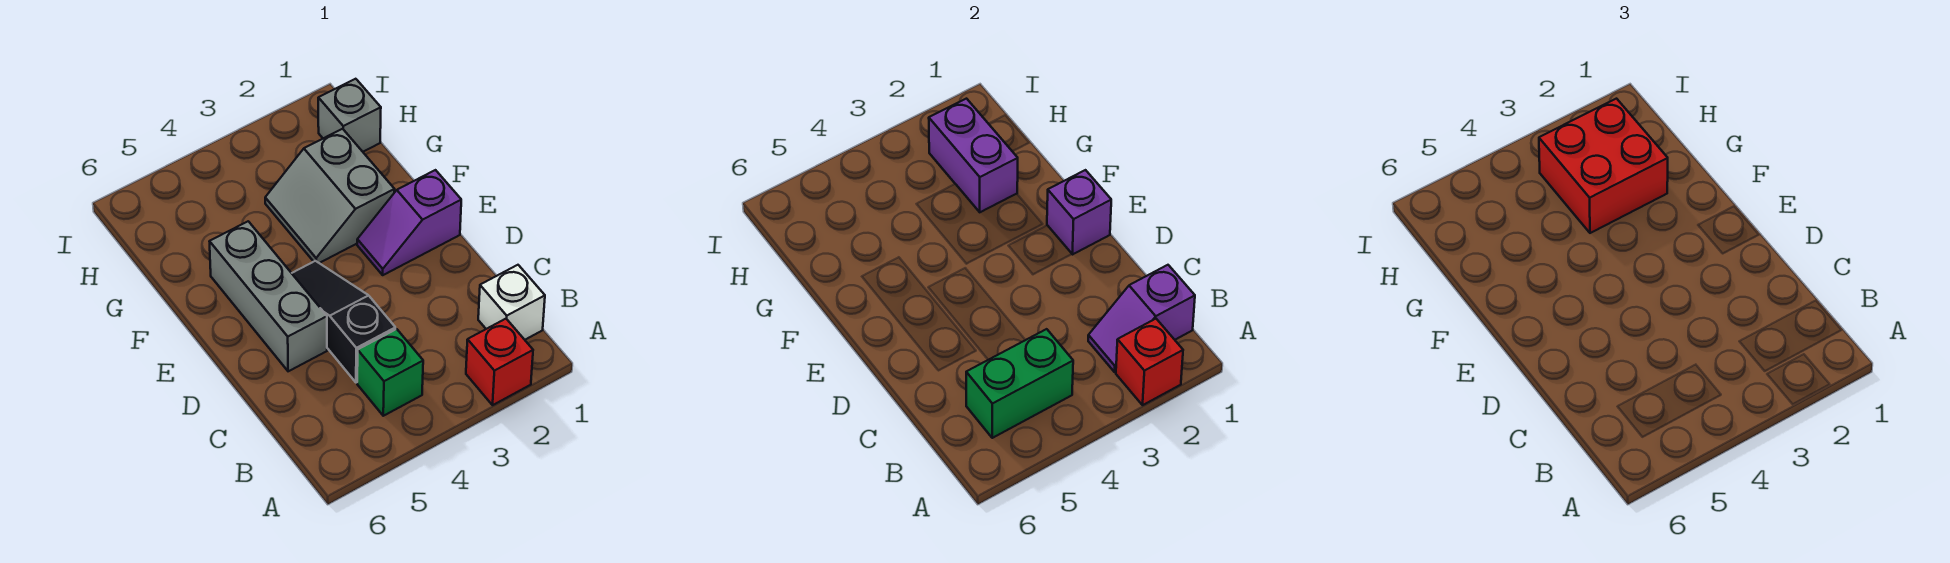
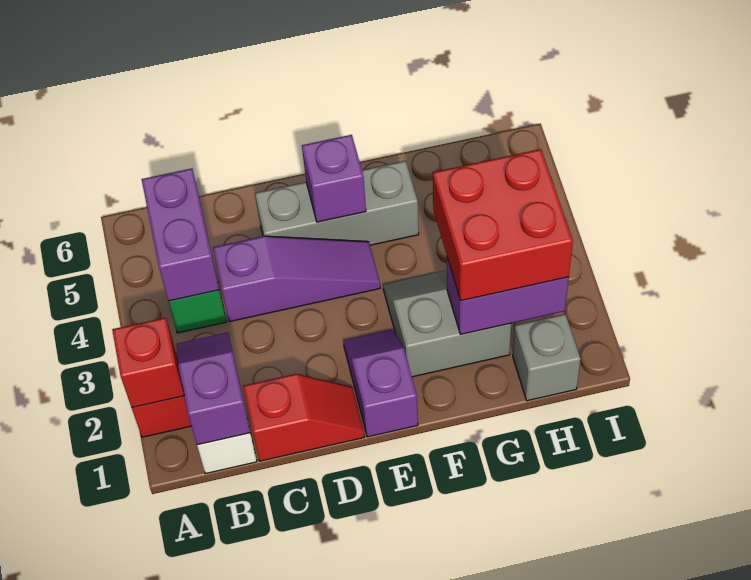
green 1x2 brick [966,329,1073,438] -> purple 1x2 brick [142,168,219,301]
none -> red 1x2 slope [243,374,364,461]
black 1x3 slope [292,261,395,383] -> purple 1x3 slope [213,236,380,322]
purple 1x1 brick [1047,170,1111,255] -> purple 1x1 brick moved to [302,135,366,222]

